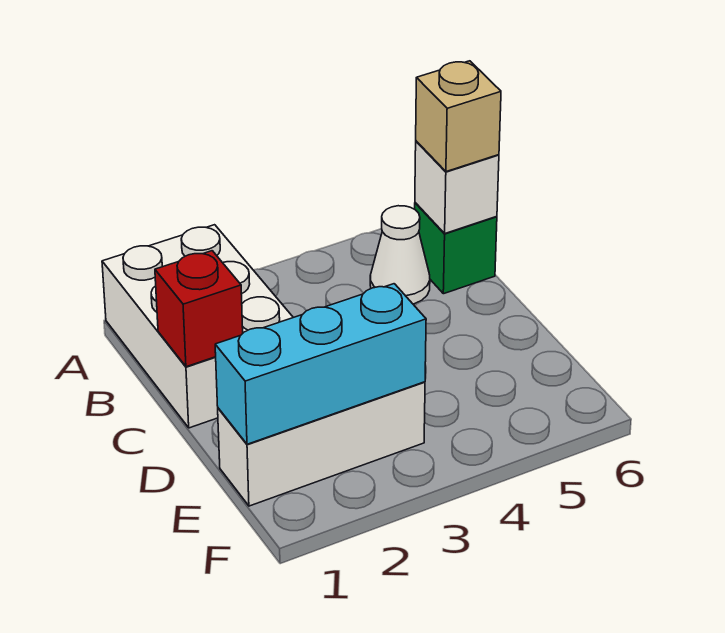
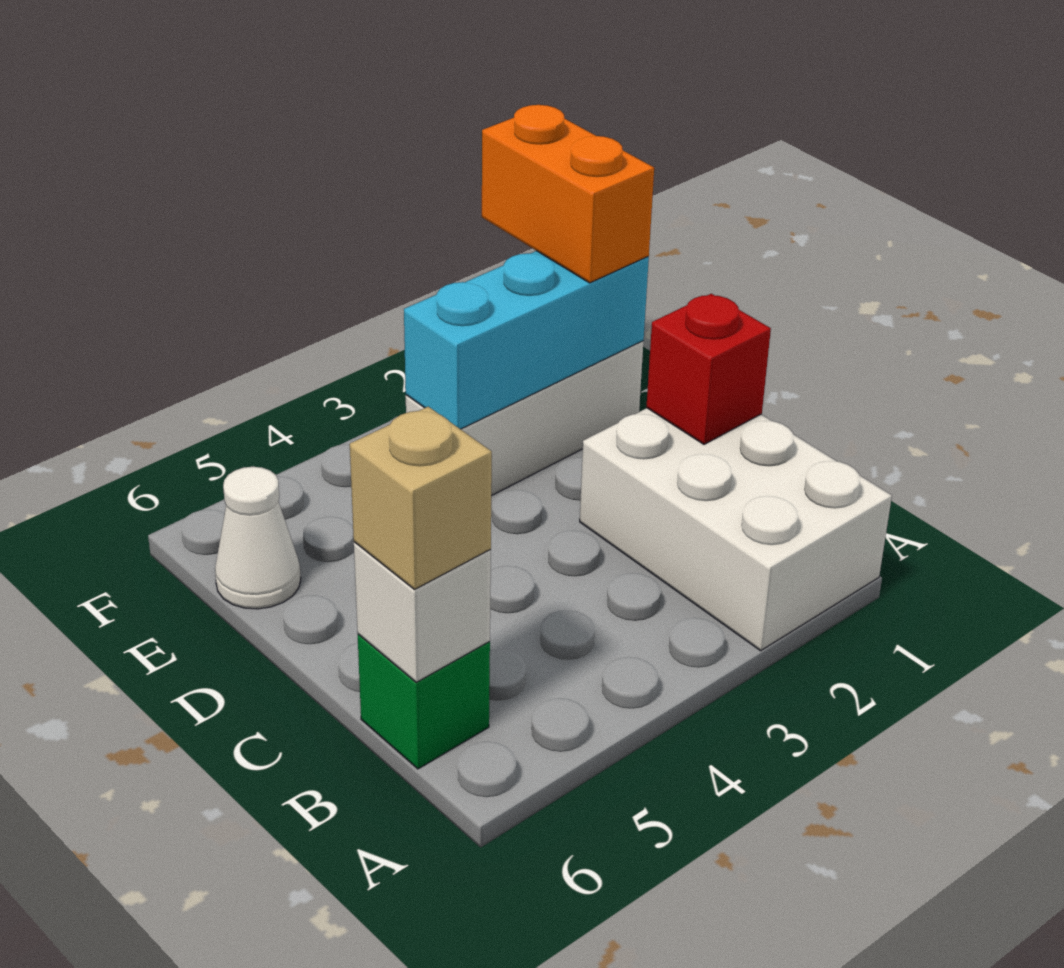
white 1x1 cone [370,206,430,304] -> white 1x1 cone moved to [215,467,301,609]
none -> orange 1x2 brick [482,105,654,283]

